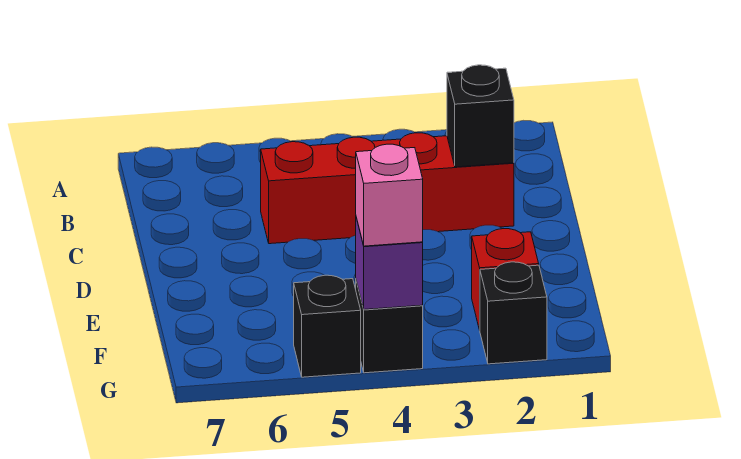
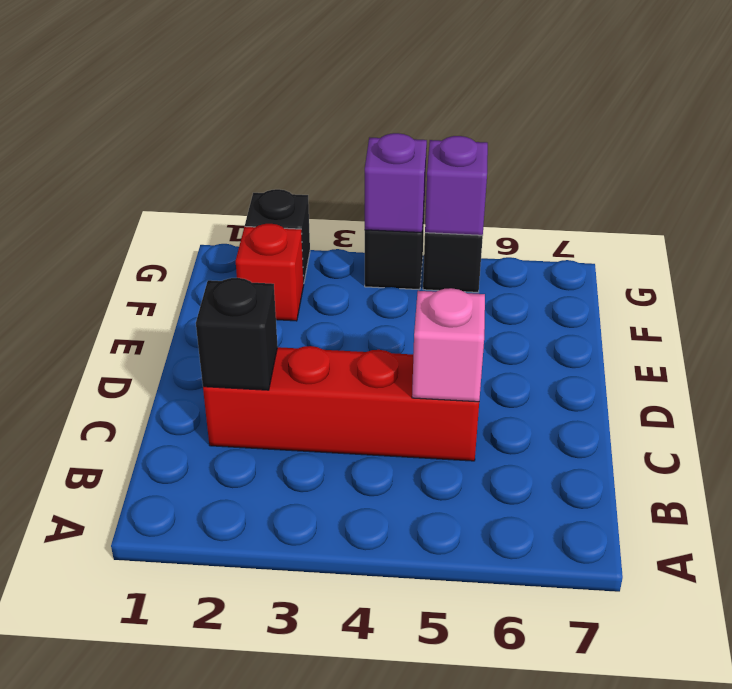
pink 1x1 brick [356,144,423,246] -> pink 1x1 brick moved to [412,288,485,402]
none -> purple 1x1 brick [425,136,488,235]

